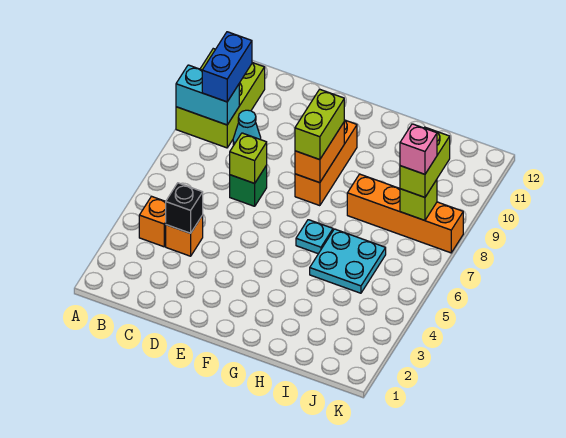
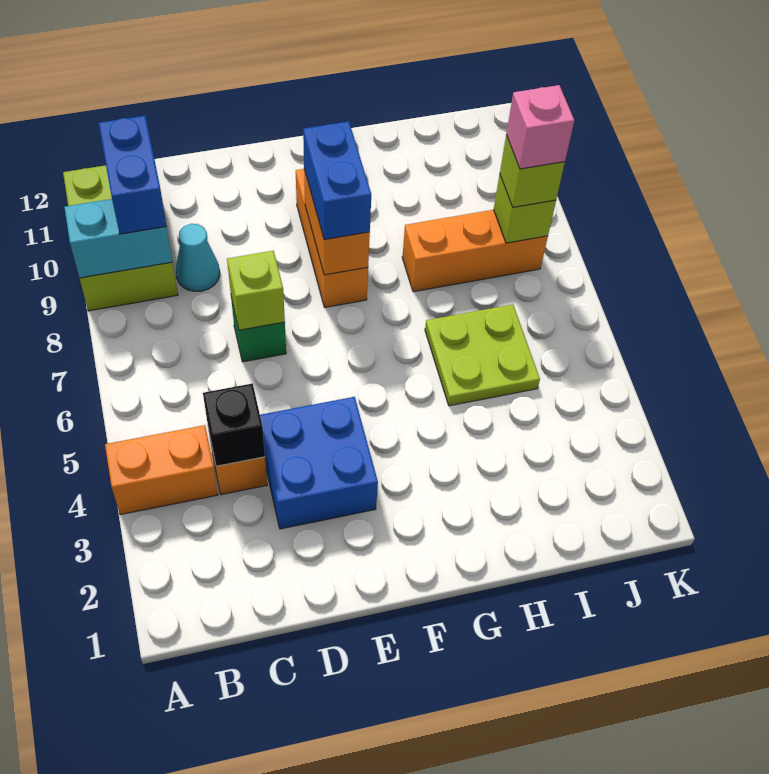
orange 1x1 brick [139,196,166,247] -> orange 1x2 brick [105,425,218,515]
none -> blue 2x2 brick [260,397,378,529]
lime 1x2 brick [295,89,344,160] -> blue 1x2 brick [303,121,371,240]
cyan 1x1 plate [296,220,333,254] -> none
cyan 2x2 plate [310,229,386,293] -> lime 2x2 plate [425,304,540,406]
orange 1x4 brick [347,174,463,253] -> orange 1x3 brick [402,210,548,292]
lime 1x2 brick [400,127,450,197] -> lime 1x1 brick [500,135,565,207]

